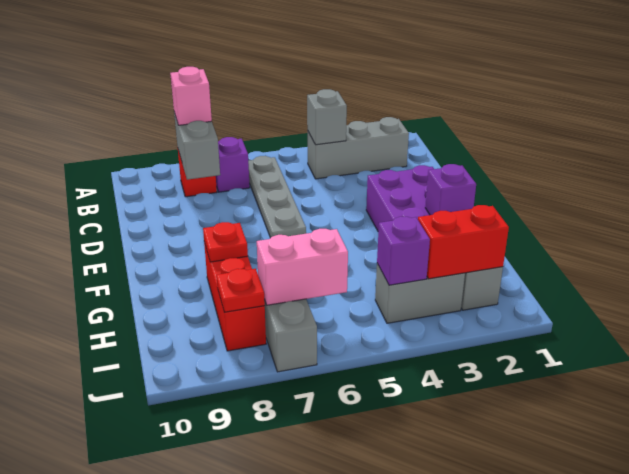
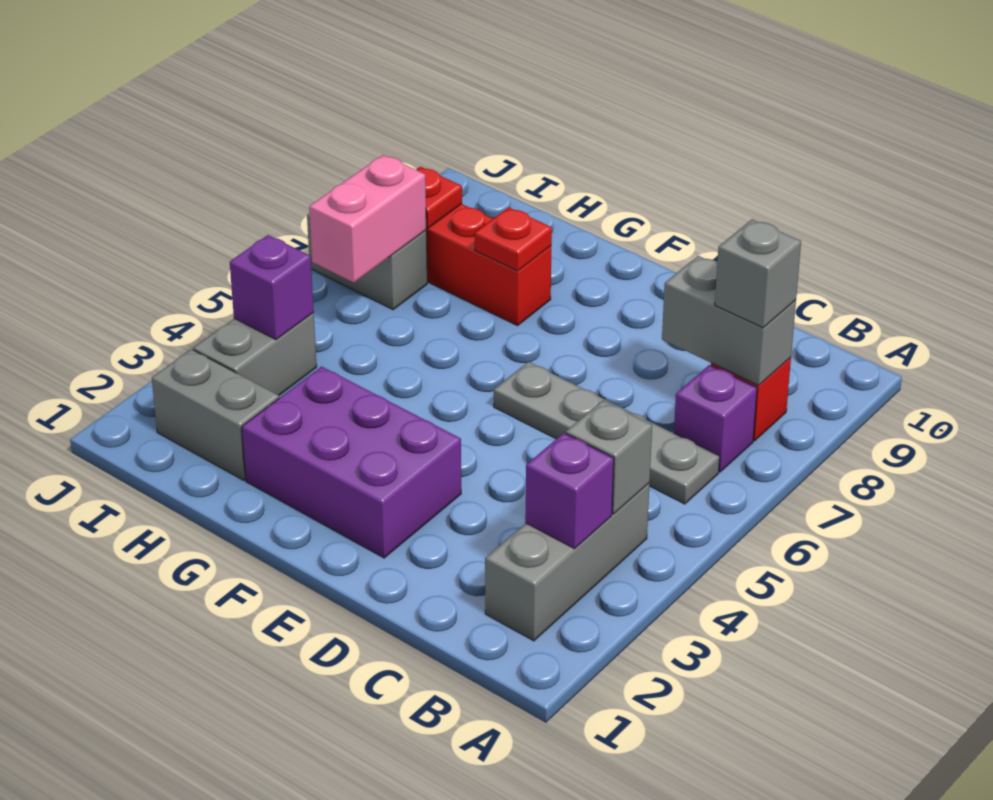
pink 1x1 brick [170,67,212,125] -> grey 1x1 brick [715,219,801,328]
purple 1x1 brick [425,164,476,215] -> purple 1x1 brick moved to [525,433,614,549]
red 1x2 brick [418,205,509,279] -> none

